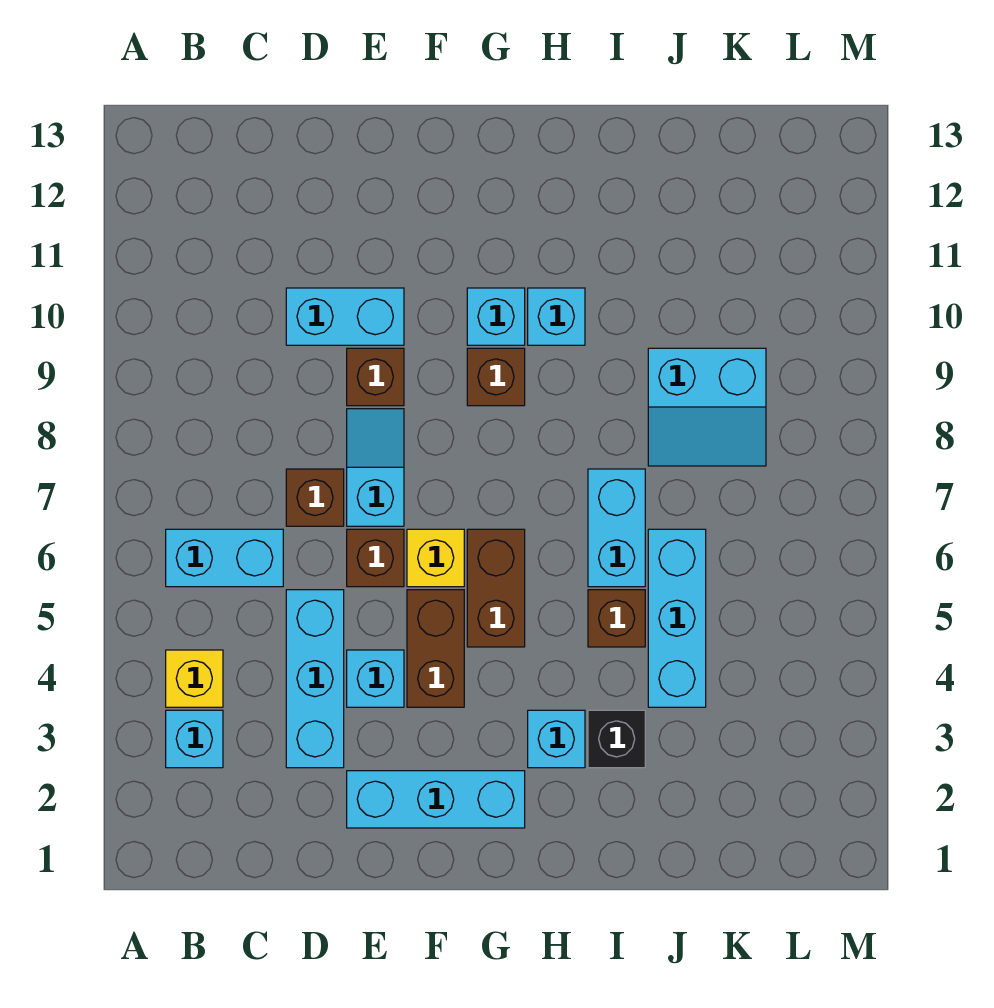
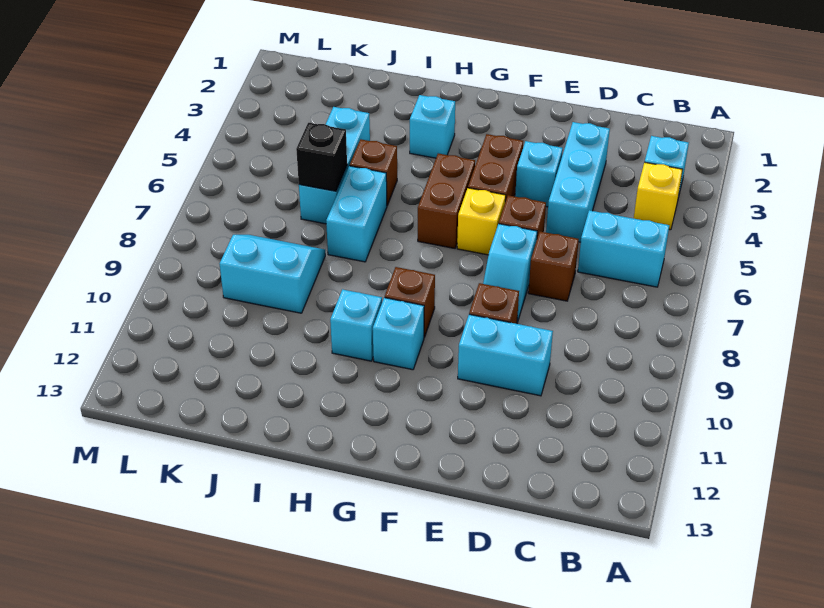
cyan 1x3 brick [347,771,525,828] -> none
black 1x1 brick [588,710,645,768] -> black 1x1 brick moved to [296,123,347,191]

